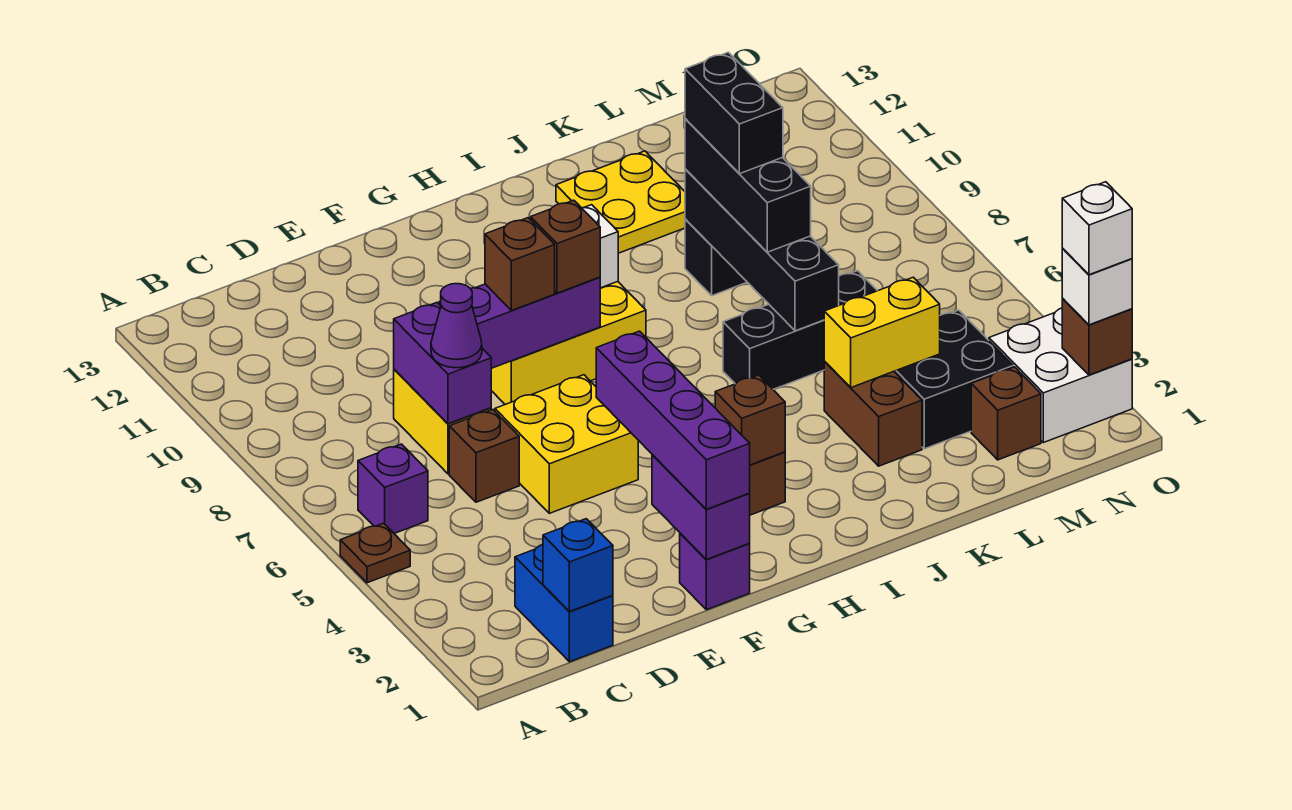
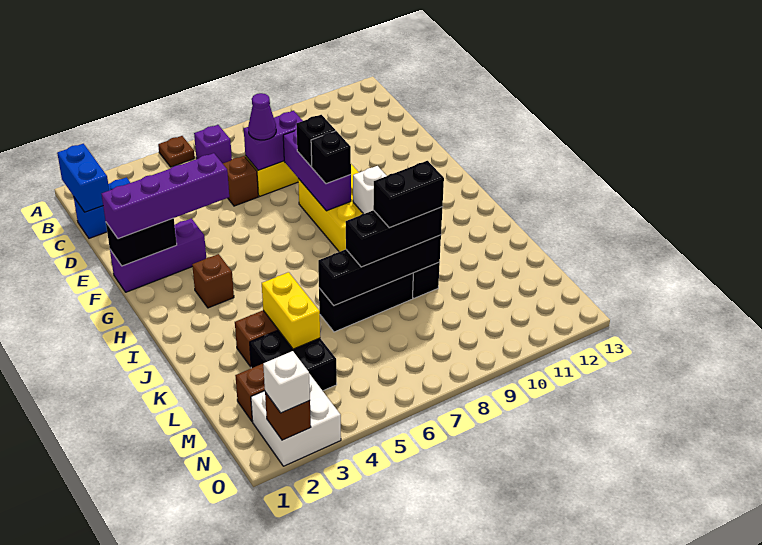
blue 1x1 brick [543,519,613,612] -> blue 1x2 brick [57,144,109,212]
yellow 2x2 brick [495,375,638,513] -> none
purple 1x1 brick [680,533,750,610] -> purple 1x3 brick [110,218,206,292]
purple 1x2 brick [652,455,750,560] -> black 1x2 brick [106,218,177,266]
brown 1x1 brick [485,218,555,311] -> black 1x1 brick [296,115,336,167]
brown 1x1 brick [531,200,600,293] -> black 1x1 brick [311,131,351,184]
brown 1x1 brick [715,375,785,465] -> none
black 1x3 brick [723,271,877,389] -> black 1x3 brick turned to [319,273,413,332]
yellow 2x2 plate [556,151,685,253] -> none
white 1x1 brick [1062,182,1132,275] -> none

